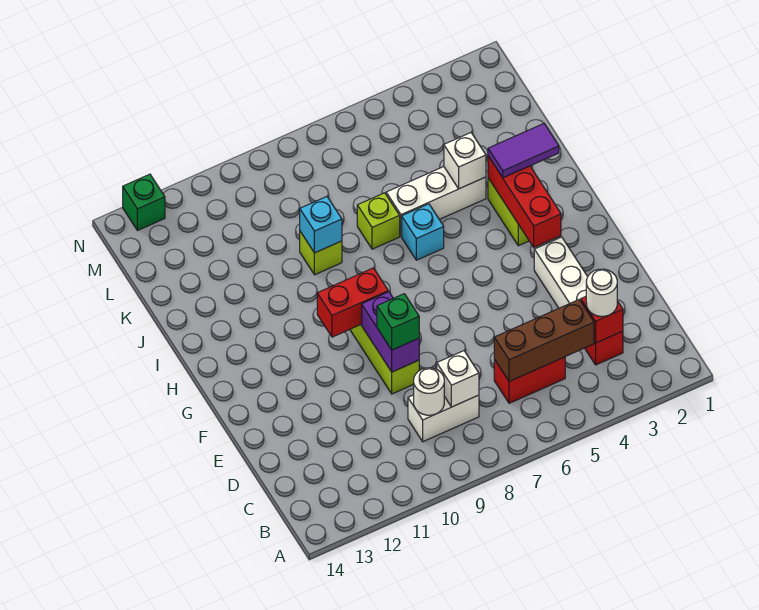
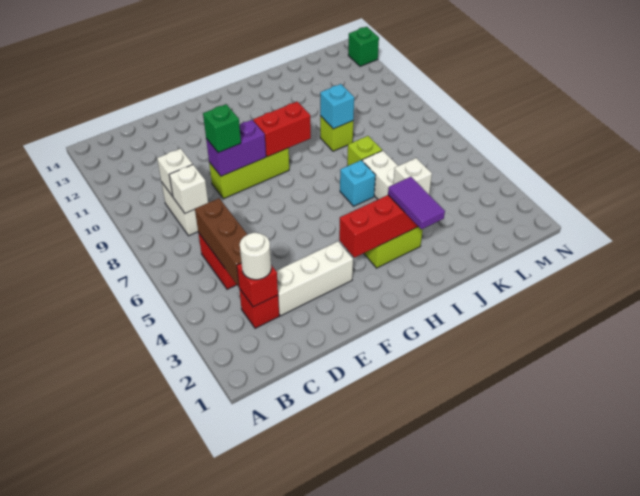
white 1x1 round brick [414,368,444,415] -> white 1x1 brick [157,149,193,197]
red 1x2 brick [317,268,388,337] -> red 1x2 brick turned to [253,101,311,157]

